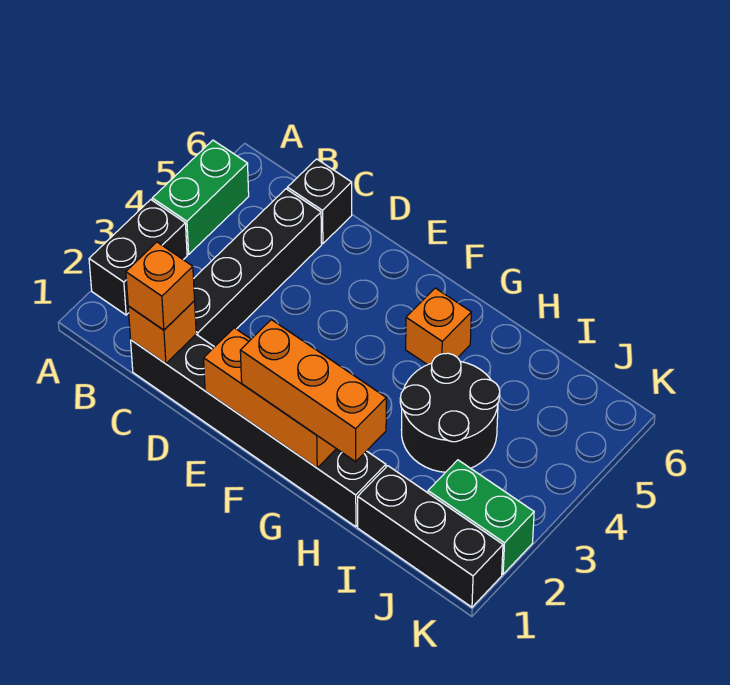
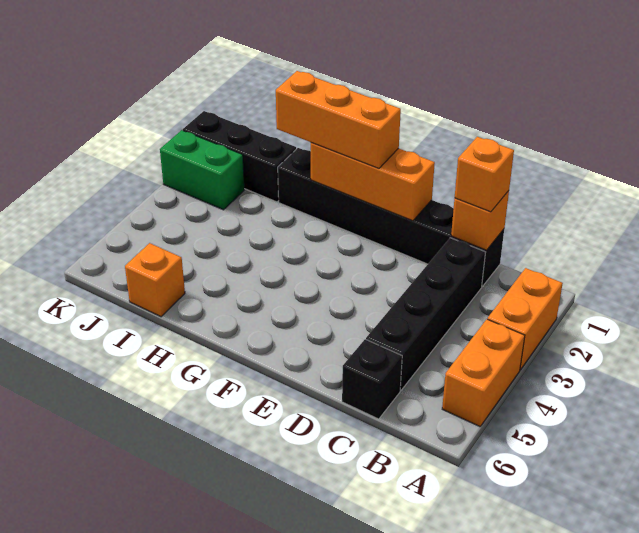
black 1x2 brick [89,200,187,315] -> orange 1x2 brick [488,268,563,370]
green 1x2 brick [152,140,249,254] -> orange 1x2 brick [442,319,525,426]
orange 1x1 brick [406,288,471,365] -> orange 1x1 brick moved to [125,243,185,317]
black 2x2 round brick [400,353,500,472] -> none

